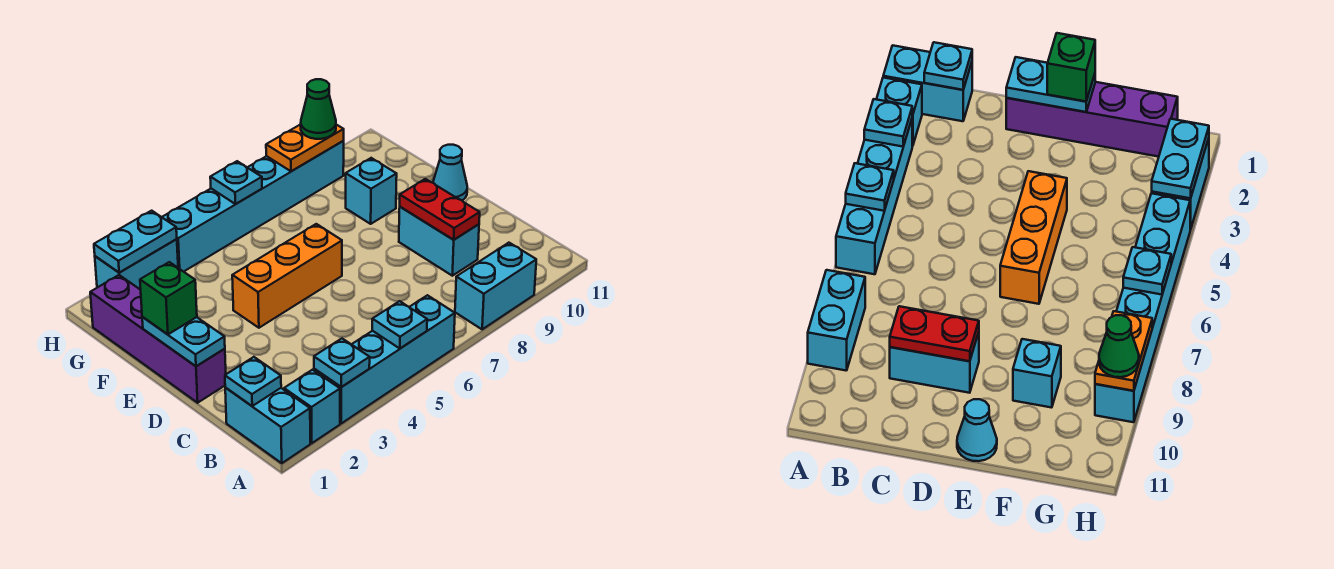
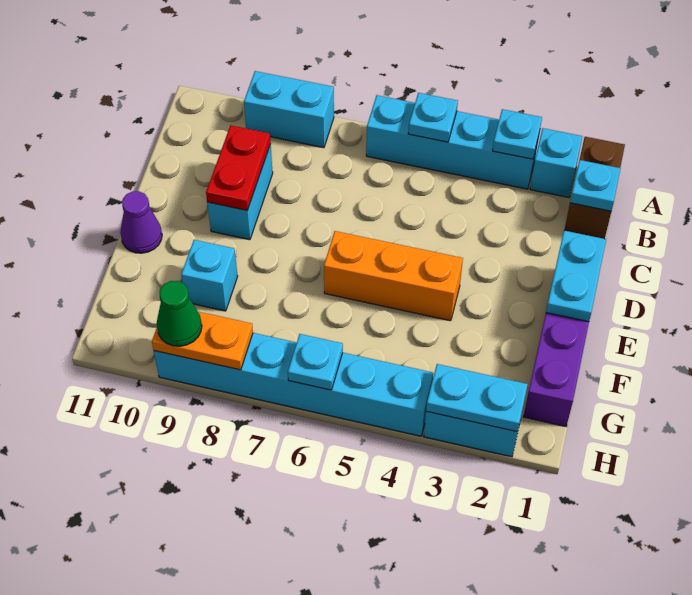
cyan 1x2 brick [225,388,310,463] -> brown 1x2 brick [564,137,625,239]
green 1x1 brick [140,262,197,334] -> none
cyan 1x1 cone [433,145,467,200] -> purple 1x1 cone [120,191,162,253]

